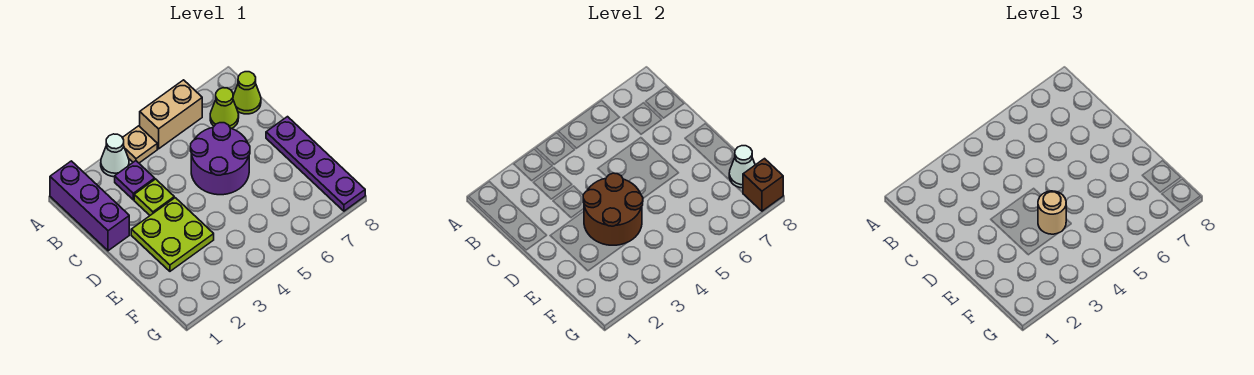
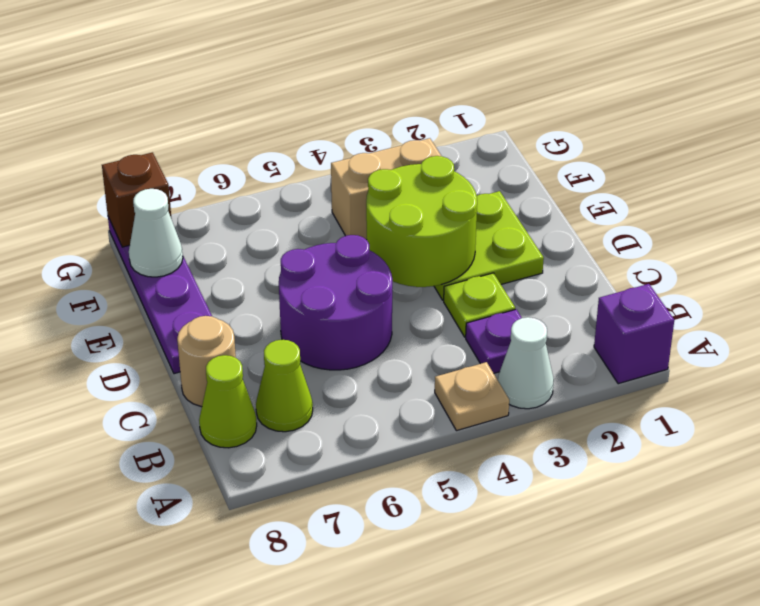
purple 1x3 brick [50,161,129,251] -> purple 1x1 brick [594,284,674,384]
tan 1x2 brick [140,80,202,149] -> tan 1x2 brick moved to [331,138,441,240]
brown 2x2 round brick [583,173,643,245] -> lime 2x2 round brick [366,156,477,287]
tan 1x1 round brick [1038,191,1066,234] -> tan 1x1 round brick moved to [177,316,236,407]

